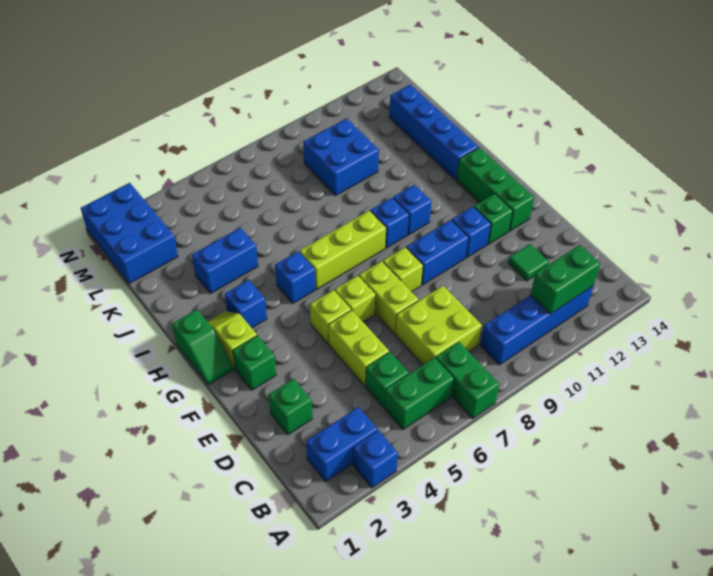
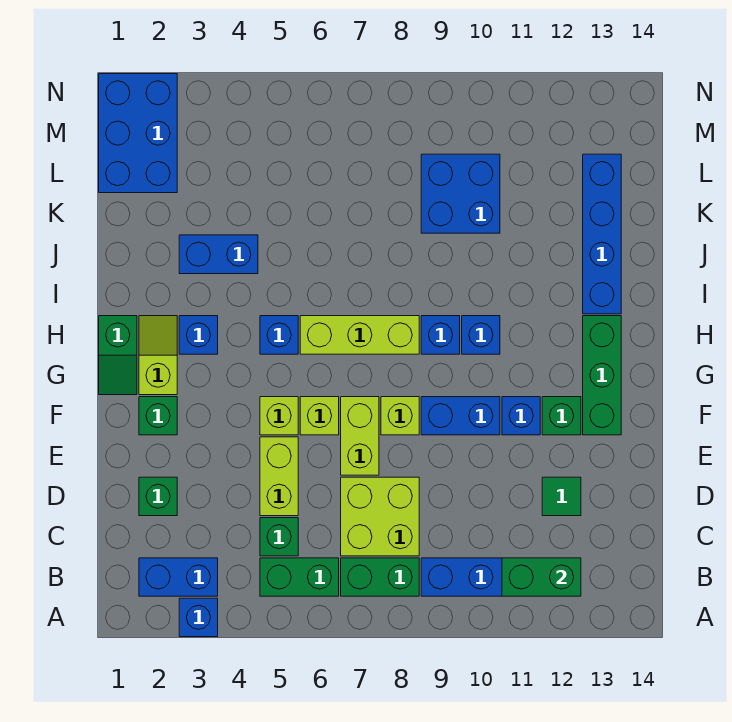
green 1x2 brick [436,342,499,419] -> green 1x2 brick turned to [341,558,419,596]

